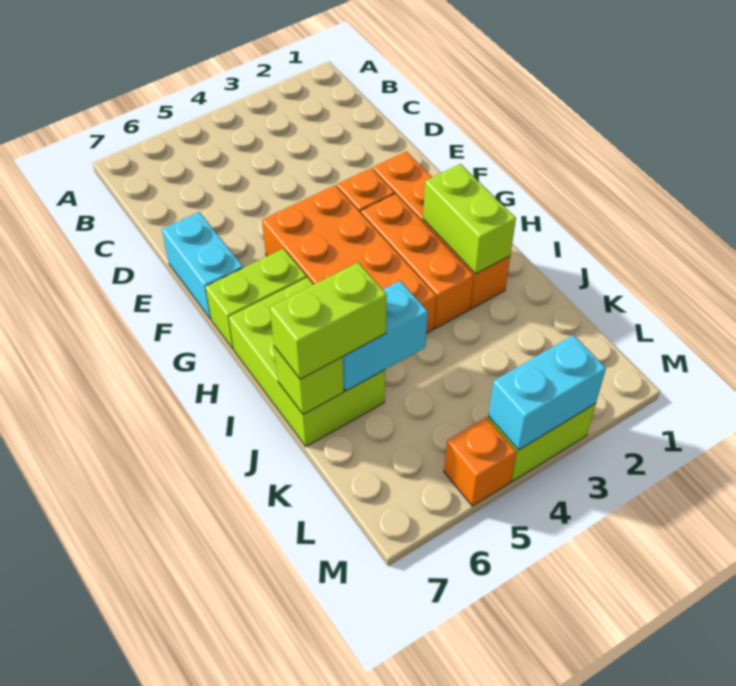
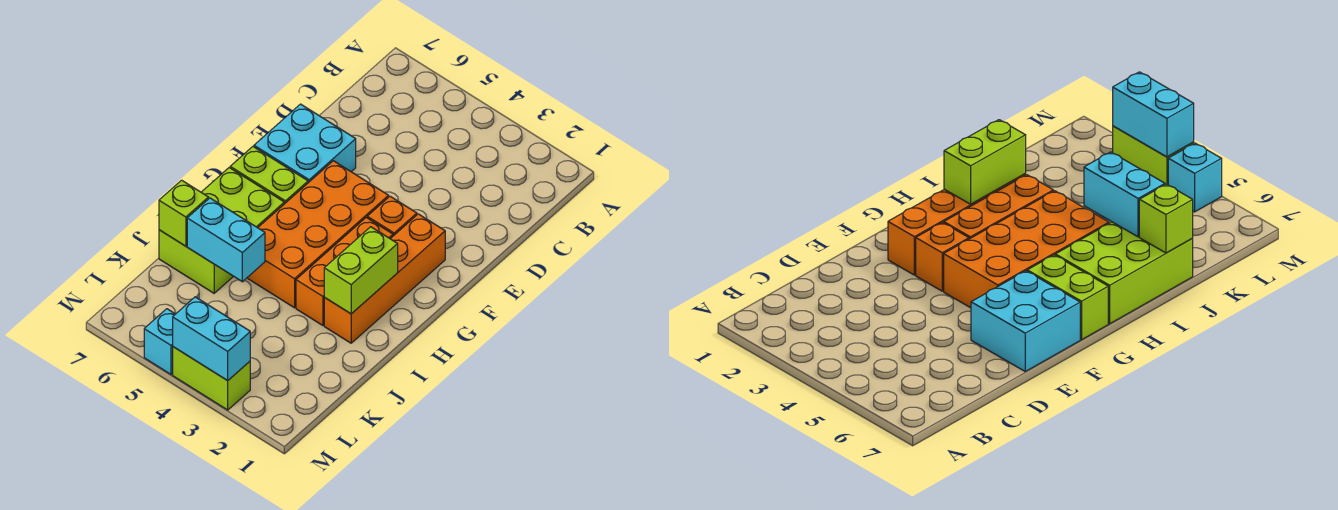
cyan 1x2 brick [162,212,243,319] -> cyan 2x2 brick [254,104,356,183]
lime 1x2 brick [270,262,387,379] -> none
orange 1x1 brick [444,418,516,506] -> cyan 1x1 brick [144,309,175,374]

